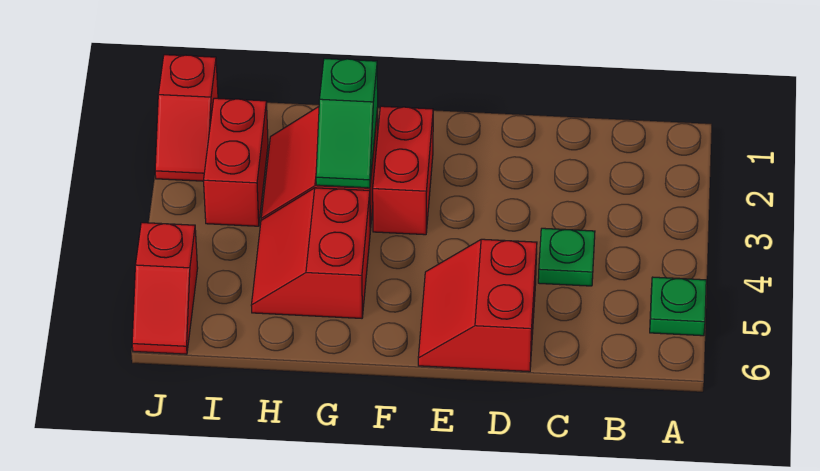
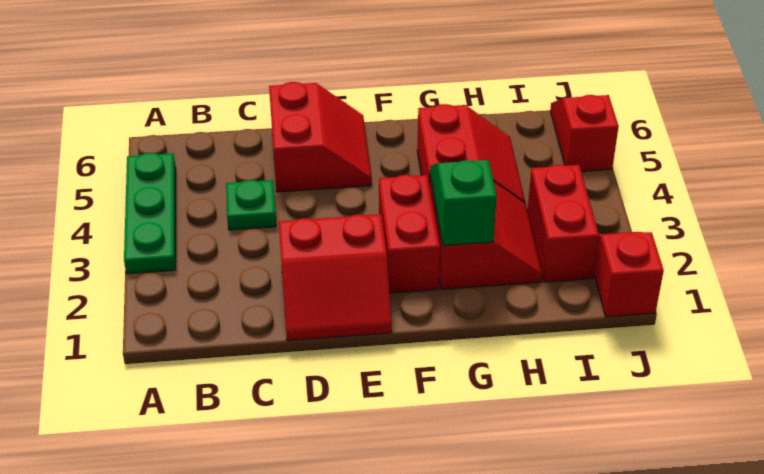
green 1x1 plate [650,277,706,336] -> green 1x3 plate [124,153,176,274]
none -> red 2x2 slope [279,214,392,341]

